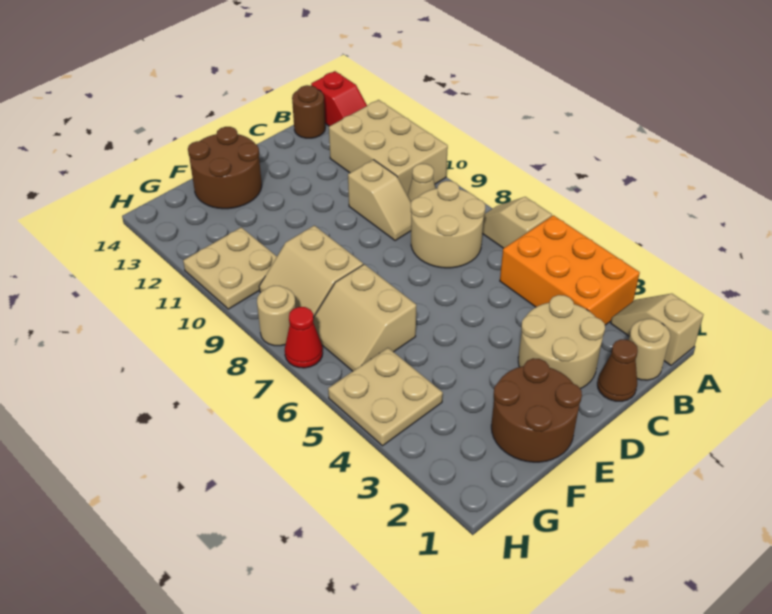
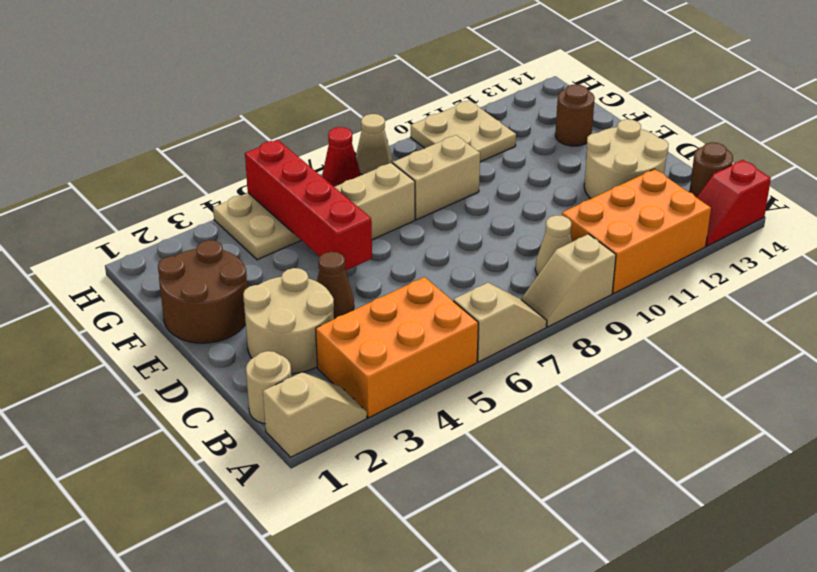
tan 2x3 brick [329,100,448,195] -> orange 2x3 brick [562,169,711,293]
tan 2x2 round brick [411,181,485,268] -> tan 2x2 round brick moved to [584,119,669,199]
brown 1x1 cone [597,339,638,401] -> brown 1x1 cone moved to [317,252,354,319]
tan 1x2 slope [348,160,412,241] -> tan 1x2 slope moved to [522,234,616,327]
none -> red 1x4 brick [245,140,372,271]
brown 2x2 round brick [188,127,262,209] -> brown 1x1 round brick [555,84,595,146]
tan 1x1 round brick [257,286,296,346] -> tan 1x1 cone [356,114,392,175]

